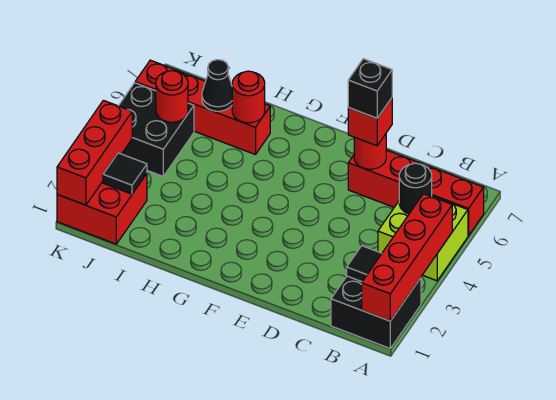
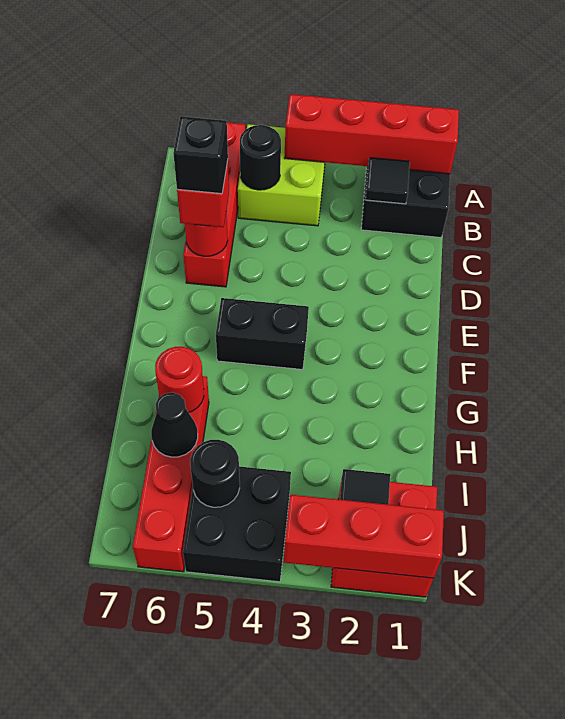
none -> black 1x2 brick [216,298,309,370]
red 1x1 round brick [156,71,188,122] -> black 1x1 round brick [190,440,240,507]

